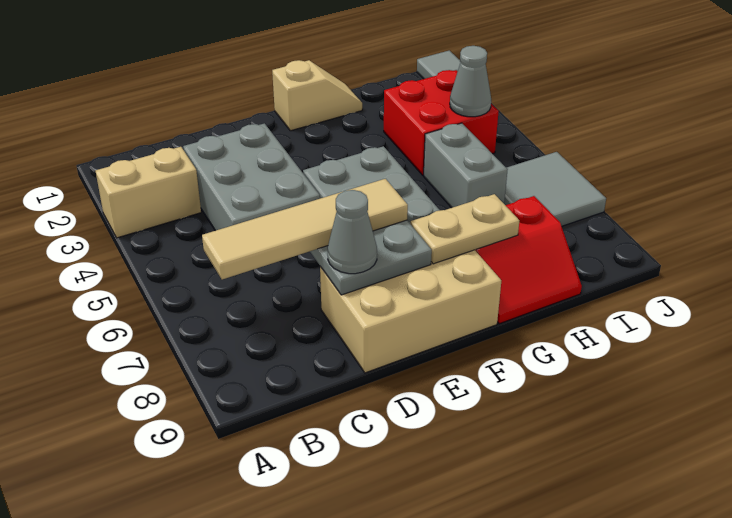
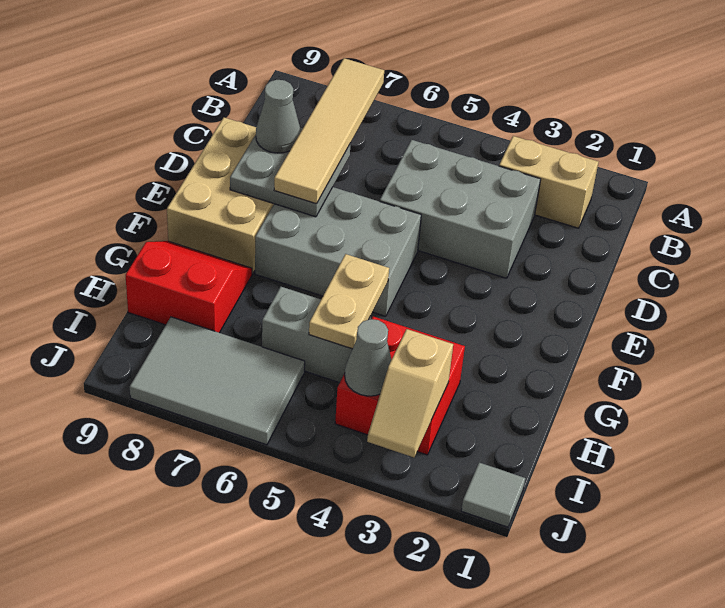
tan 1x2 brick [96,147,201,238] -> tan 1x2 brick turned to [499,136,598,228]
tan 1x2 slope [272,60,362,131] -> tan 1x2 slope moved to [367,329,453,457]
tan 1x2 plate [410,194,519,264] -> tan 1x2 plate moved to [309,254,389,349]
red 2x2 slope [475,196,582,324] -> red 2x2 slope turned to [125,241,252,333]
grey 2x2 tile [504,152,606,226] -> grey 2x3 tile [130,317,305,445]

